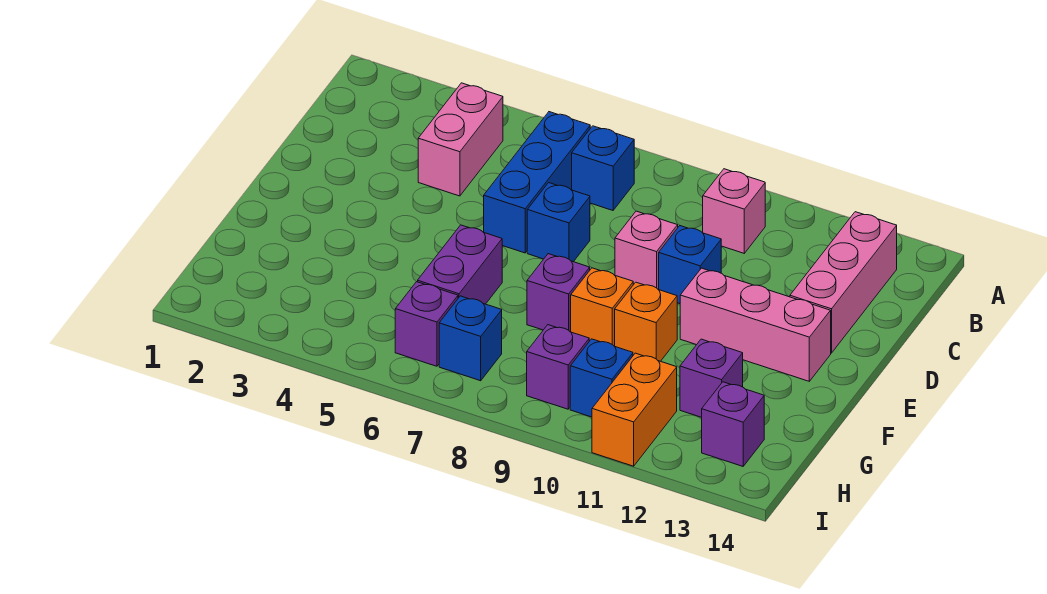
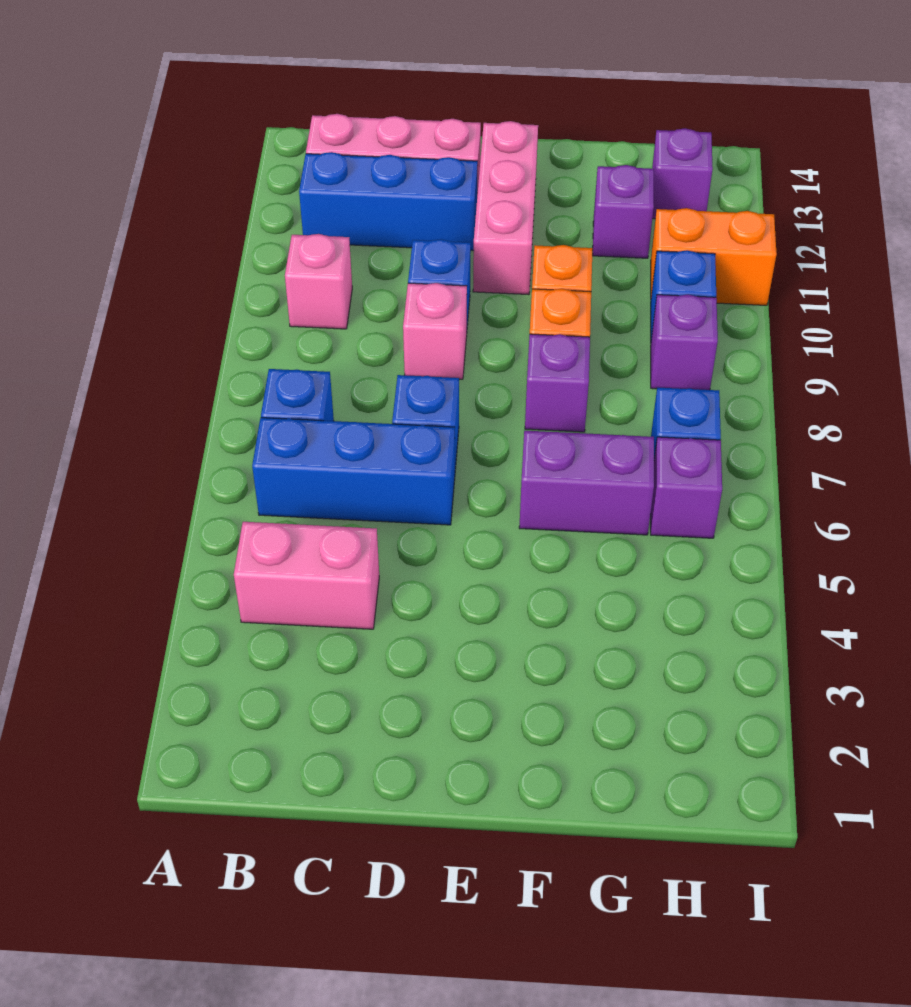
none -> blue 1x3 brick [299,152,478,251]

